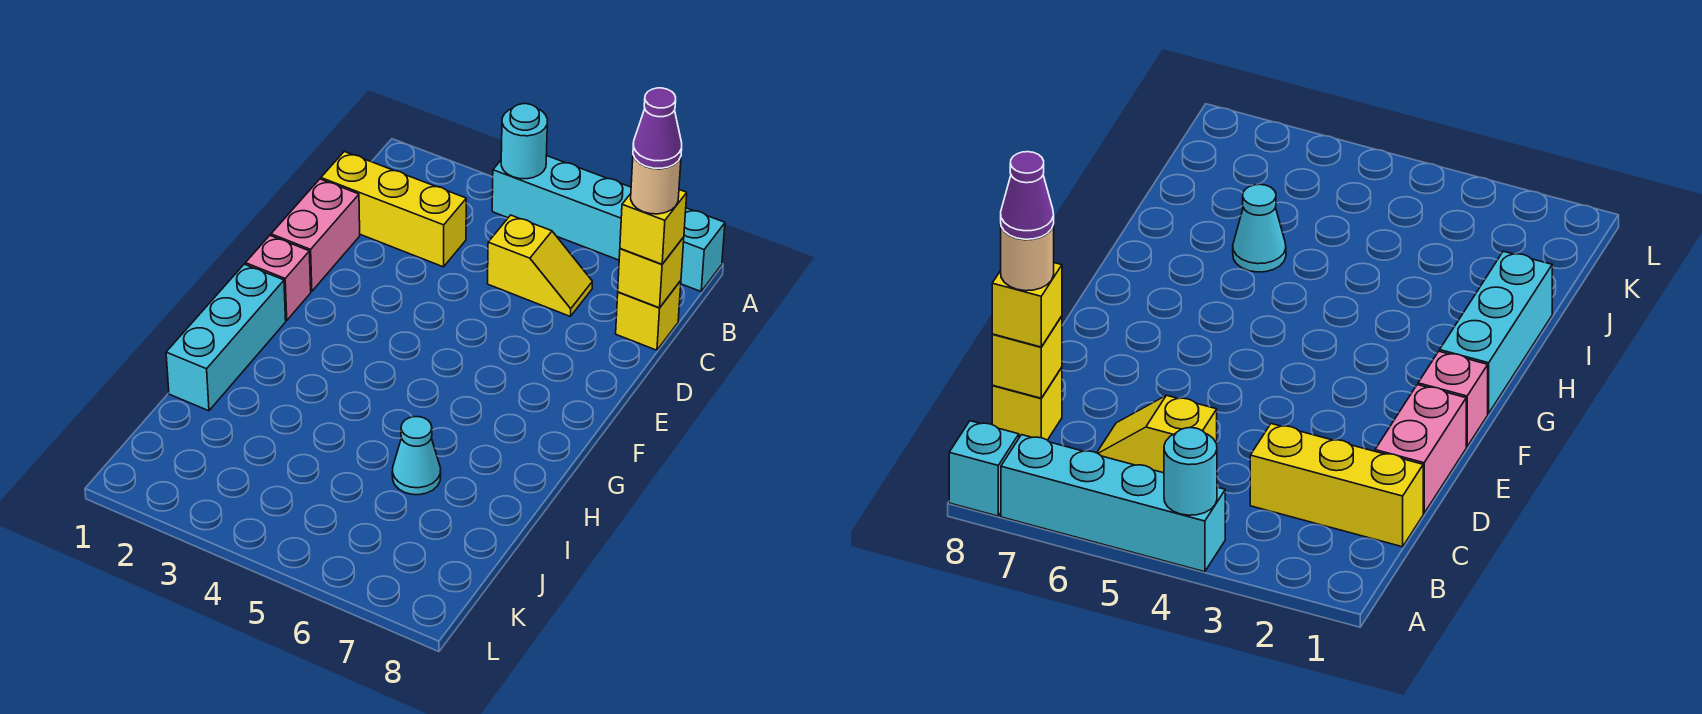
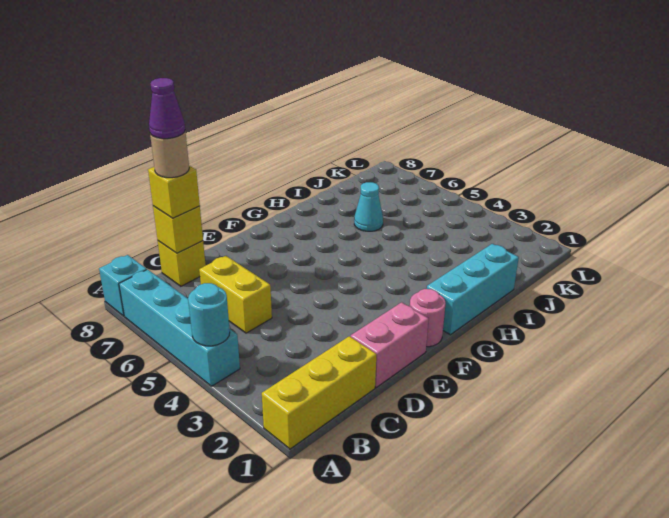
yellow 1x3 brick [321,152,466,267] -> yellow 1x3 brick turned to [262,336,377,449]
yellow 1x2 slope [488,215,592,316] -> yellow 1x2 brick [199,256,272,333]
pink 1x1 brick [245,236,311,320] -> pink 1x1 round brick [410,289,446,347]

